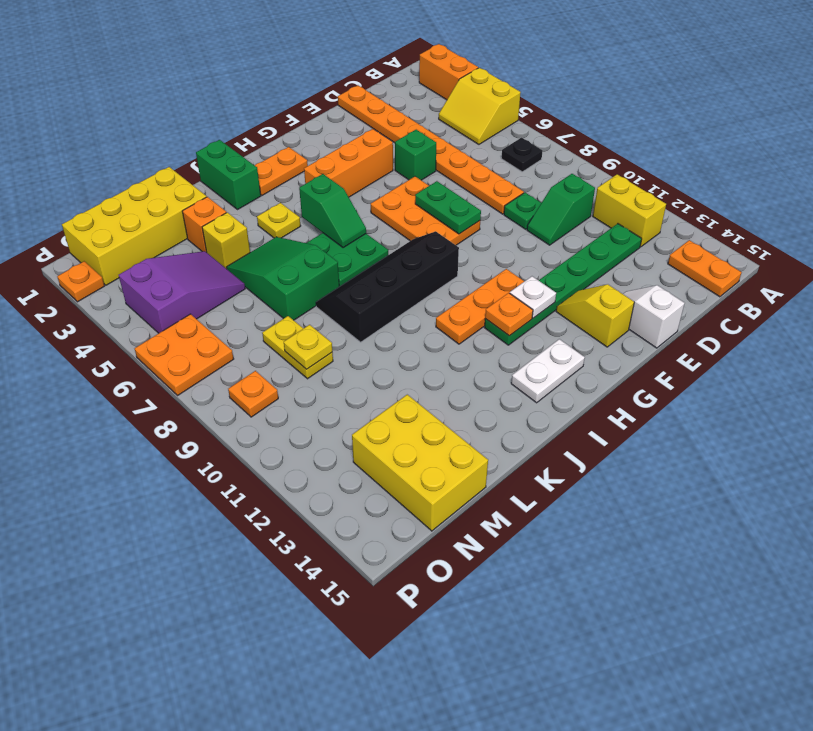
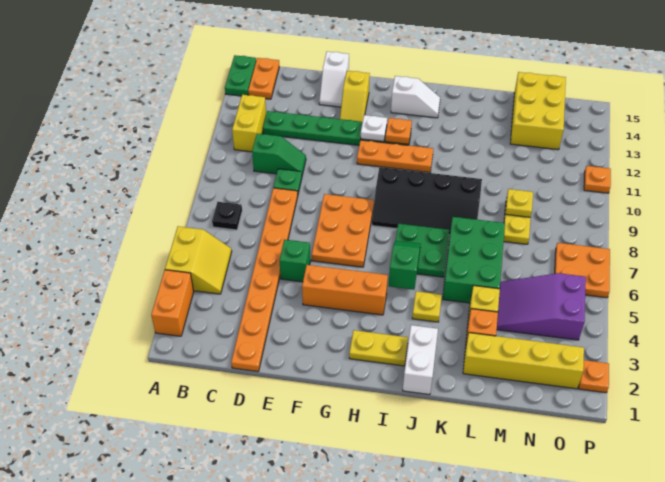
green 1x2 plate [415,181,481,234] -> green 1x2 plate moved to [225,55,256,96]
orange 1x2 plate [255,147,308,195] -> yellow 1x2 plate [349,330,408,366]
white 1x2 plate [511,339,585,403] -> white 1x2 slope [391,76,440,118]
green 1x2 brick [196,140,261,210] -> white 1x2 brick [403,325,438,395]
green 2x3 slope [226,237,339,320] -> green 2x3 brick [443,217,505,303]
yellow 2x4 brick [62,167,207,285] -> yellow 1x4 brick [463,333,584,389]
orange 1x1 plate [228,371,278,417] -> orange 1x1 plate moved to [584,166,611,193]

